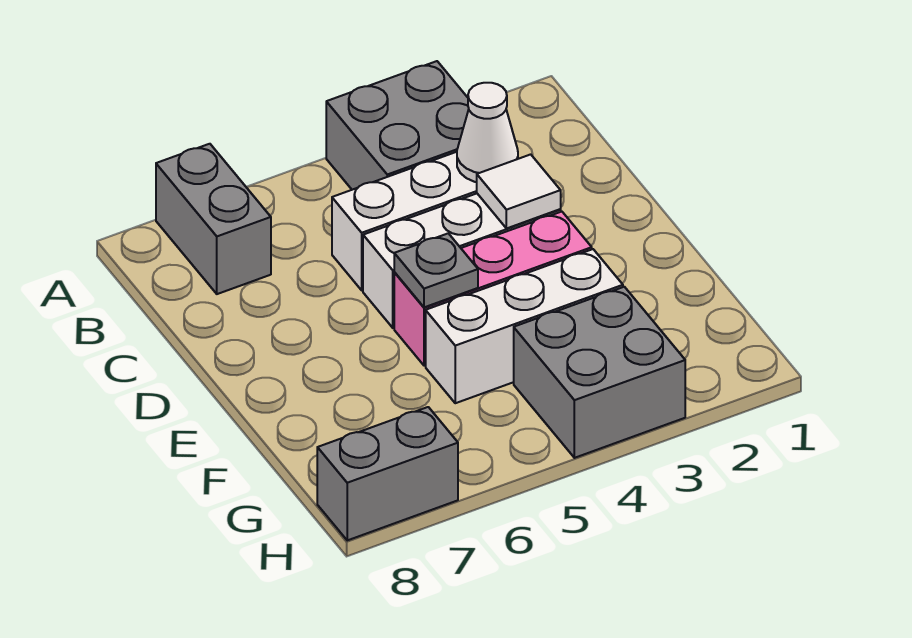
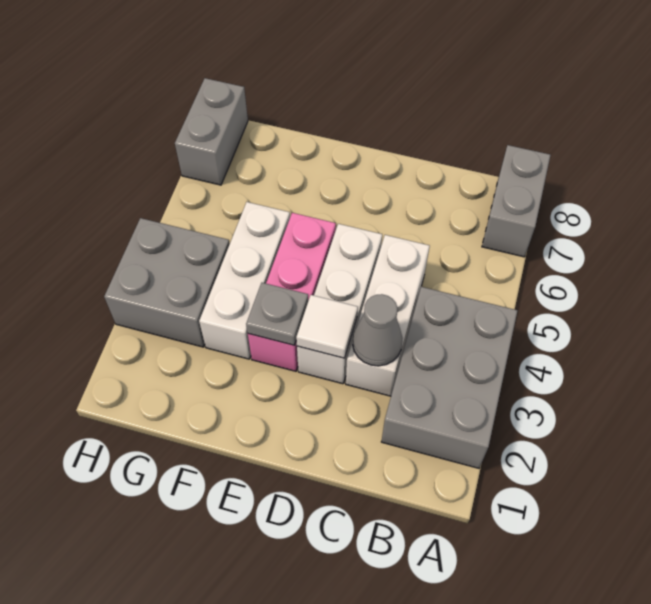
grey 2x2 brick [326,61,469,190] -> grey 2x3 brick [381,287,517,468]
grey 1x2 brick [156,144,271,294] -> grey 1x2 brick turned to [482,145,550,257]
white 1x1 cone [457,83,518,182] -> grey 1x1 cone [353,294,403,366]
grey 1x1 plate [394,233,478,307] -> grey 1x1 plate moved to [246,283,308,345]

